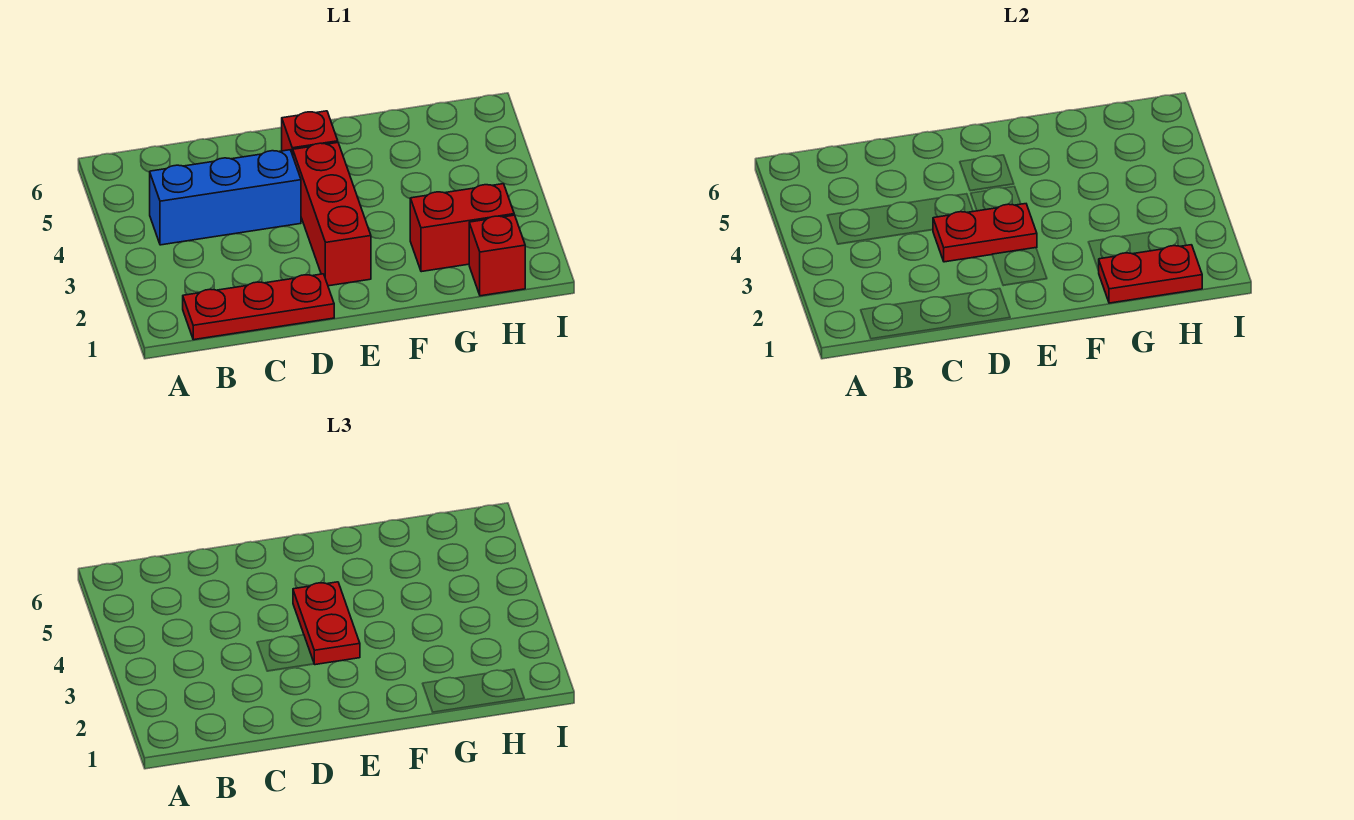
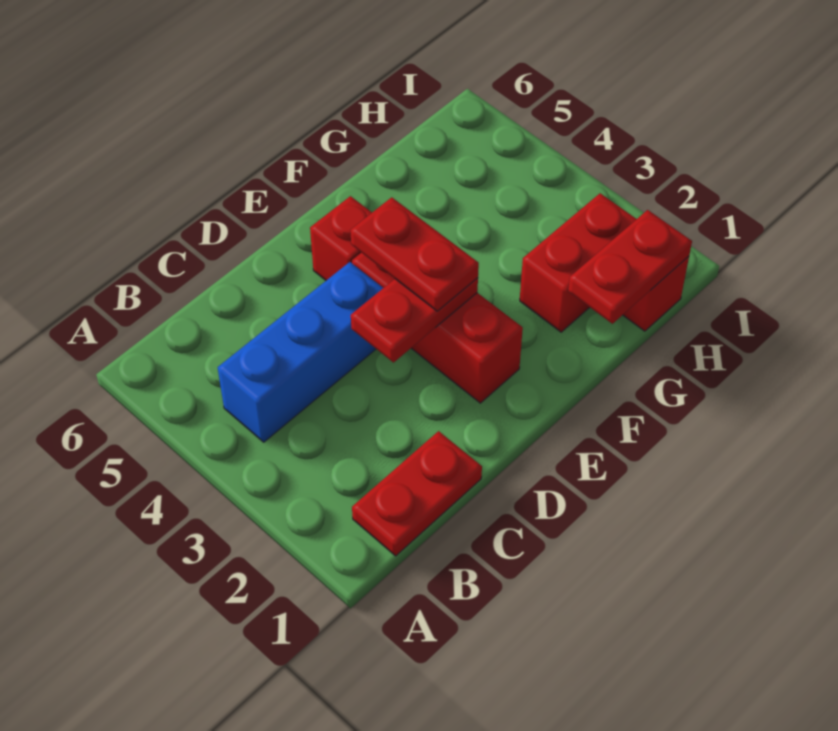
red 1x3 plate [183,274,334,340] -> red 1x2 plate [352,431,482,556]

